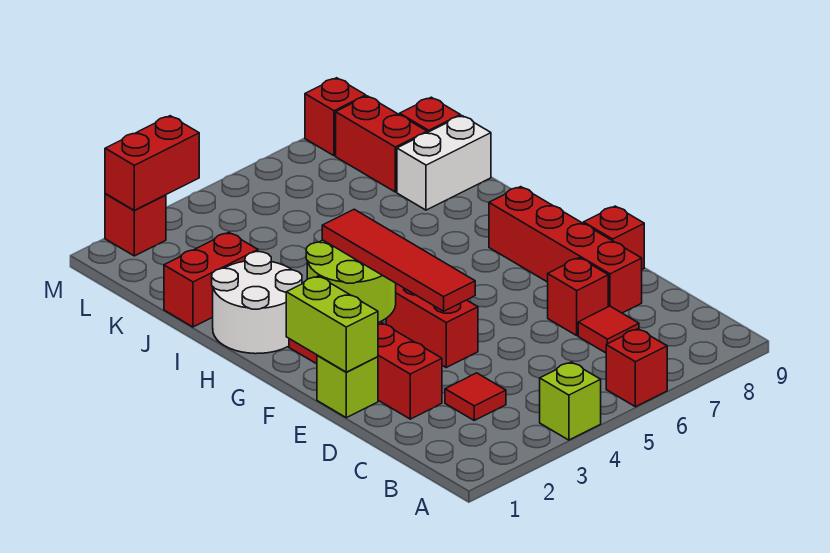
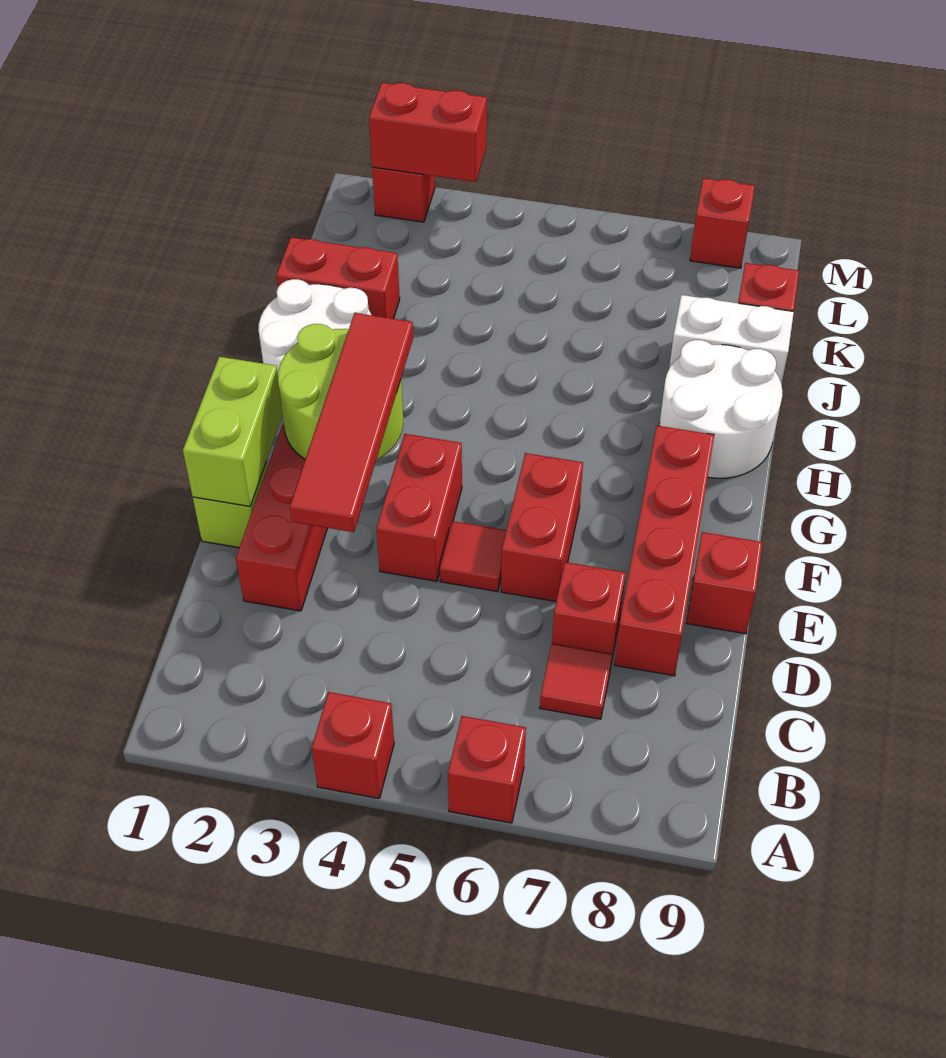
lime 1x1 brick [540,362,601,440] -> red 1x1 brick [312,692,394,798]
red 1x1 tile [445,373,506,420] -> red 1x1 tile moved to [440,521,506,592]
none -> white 2x2 round brick [659,340,782,478]
red 1x2 brick [336,96,427,192] -> red 1x2 brick moved to [501,453,583,601]

